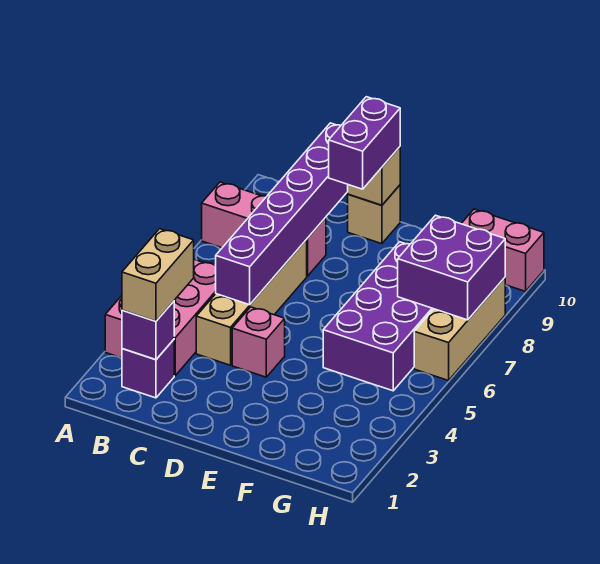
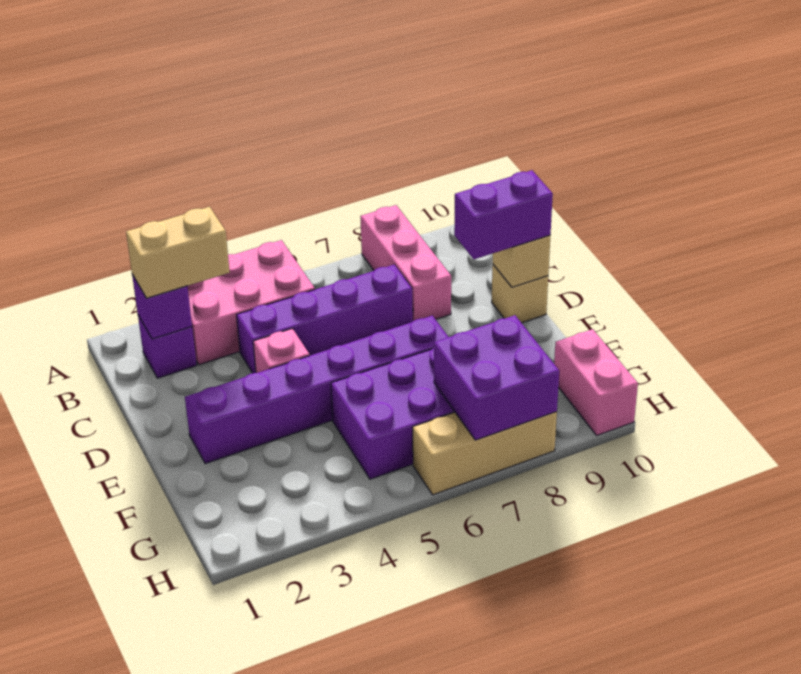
tan 1x4 brick [196,240,307,365] -> purple 1x4 brick [237,265,413,373]
purple 1x6 brick [216,123,348,305] -> purple 1x6 brick moved to [185,316,448,464]

